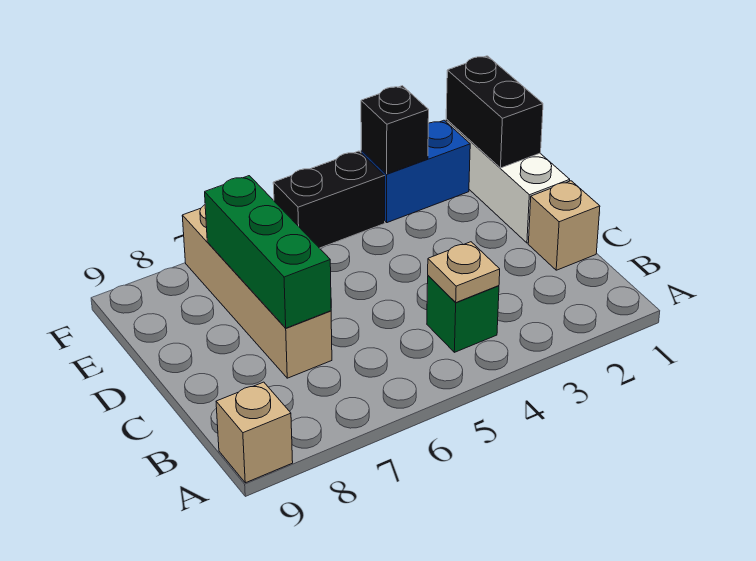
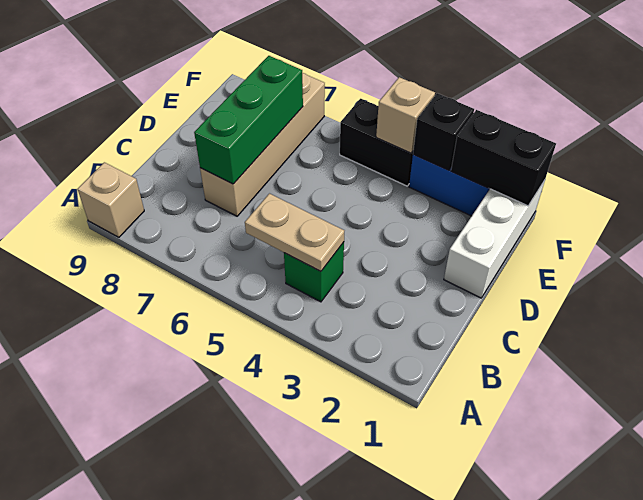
tan 1x1 plate [428,242,500,302] -> tan 1x2 plate [245,194,344,271]
tan 1x1 brick [528,181,600,270] -> tan 1x1 brick moved to [376,77,435,153]
black 1x2 brick [446,56,543,168] -> black 1x2 brick turned to [451,110,556,206]

